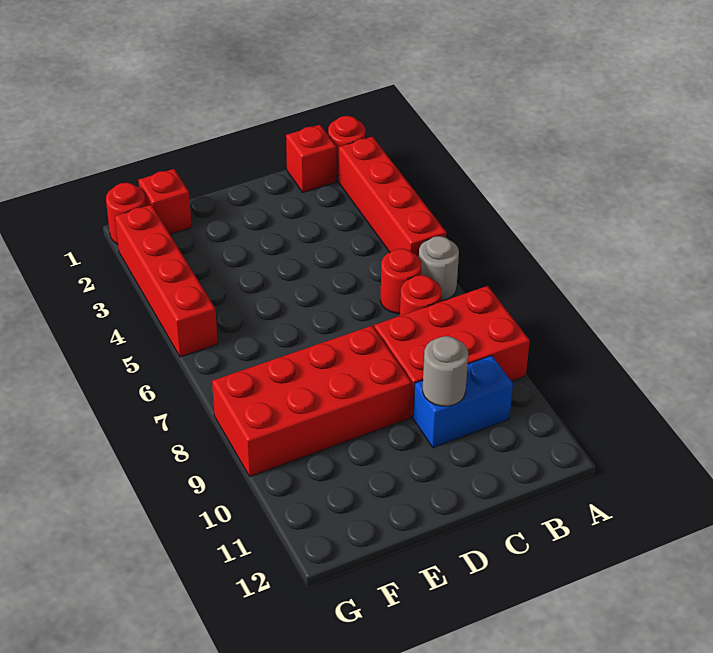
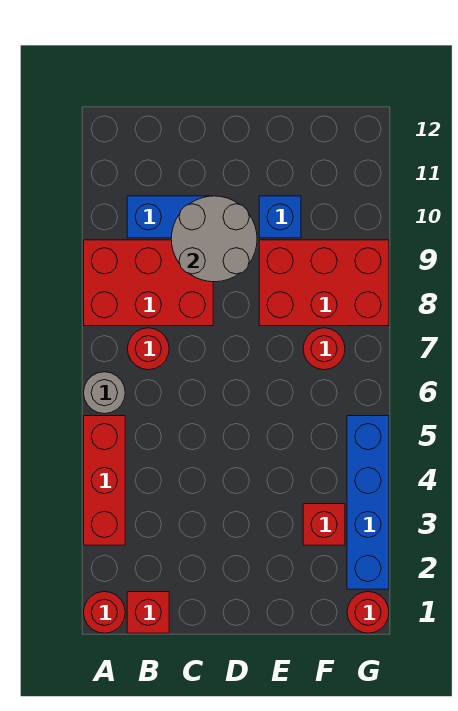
red 1x4 brick [339,137,446,257] -> red 1x3 brick [84,416,125,545]
red 1x1 round brick [380,249,421,314] -> red 1x1 round brick moved to [303,328,345,370]
grey 1x1 round brick [423,336,468,406] -> grey 2x2 round brick [171,196,257,282]
red 2x4 brick [212,326,412,476] -> red 2x3 brick [259,240,389,326]
none -> blue 1x1 brick [259,196,301,238]
red 1x1 brick [138,169,192,234] -> red 1x1 brick moved to [303,504,345,545]
red 1x4 brick [115,205,218,357] -> blue 1x4 brick [347,416,389,589]

